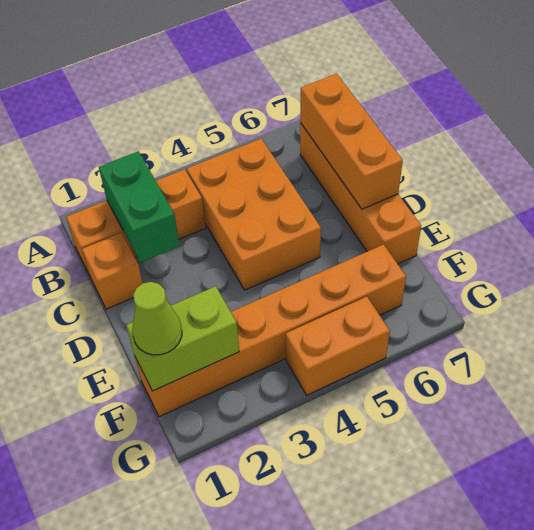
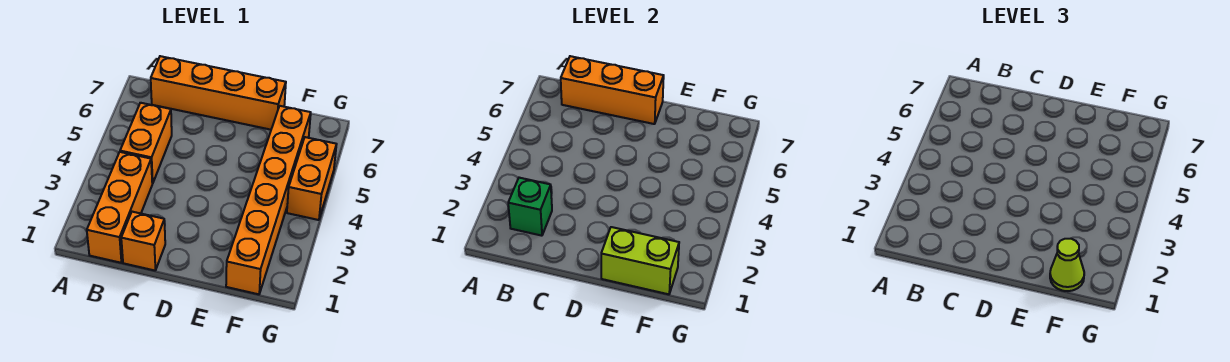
green 1x2 brick [99,151,180,263] -> green 1x1 brick [508,178,552,236]
orange 2x3 brick [187,138,321,290] -> orange 1x2 brick [120,103,172,183]
lime 1x2 brick [126,286,239,391] -> lime 1x2 brick turned to [601,227,679,294]

